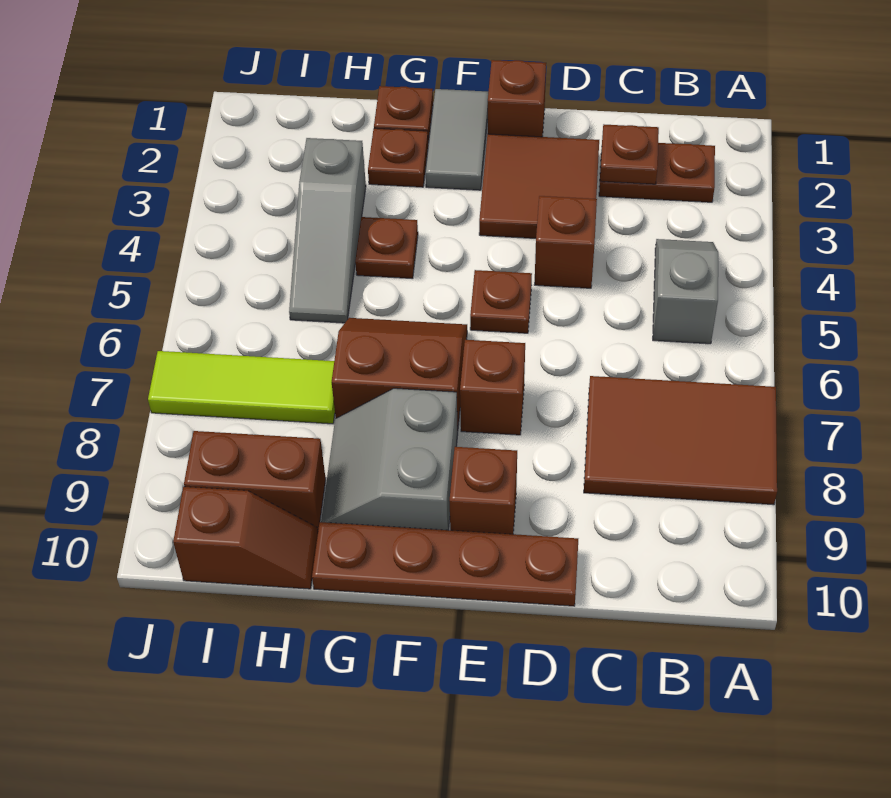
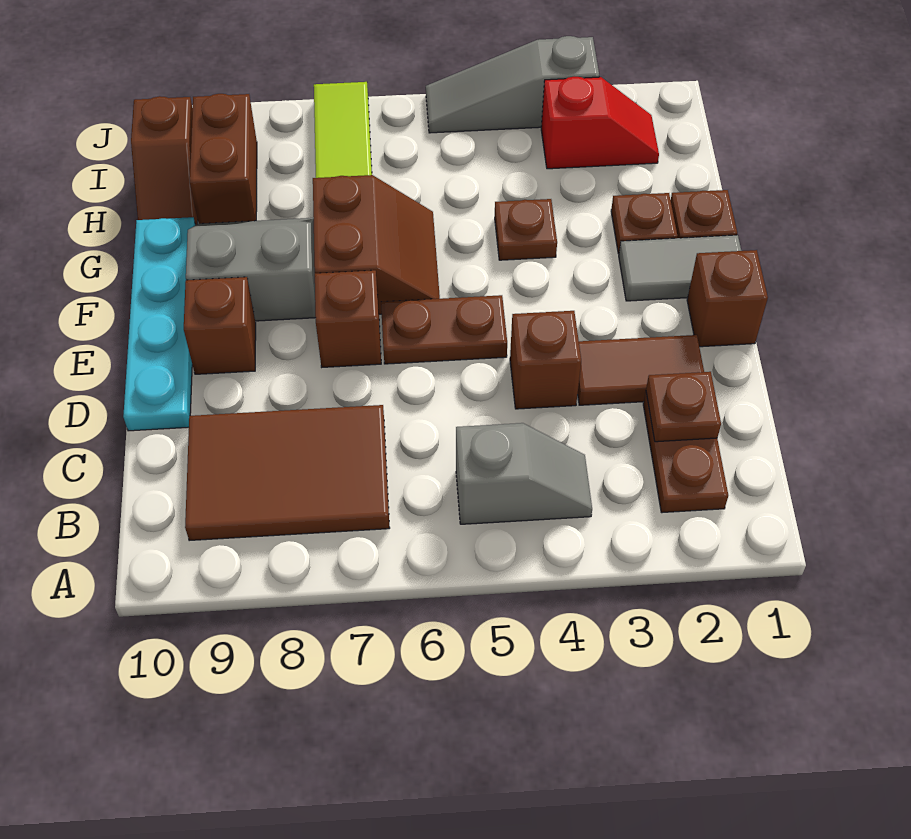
brown 2x3 tile [584,376,777,505] -> brown 2x3 tile turned to [185,405,389,541]
brown 2x2 tile [479,134,599,238] -> brown 1x2 tile [578,335,704,405]
brown 1x4 plate [312,522,578,606] -> cyan 1x4 plate [123,217,195,431]
brown 1x1 plate [470,270,532,333] -> brown 1x2 plate [381,295,507,364]
grey 1x3 slope [289,138,366,323] -> grey 1x3 slope moved to [426,36,599,133]
none -> red 1x2 slope [541,76,659,169]

